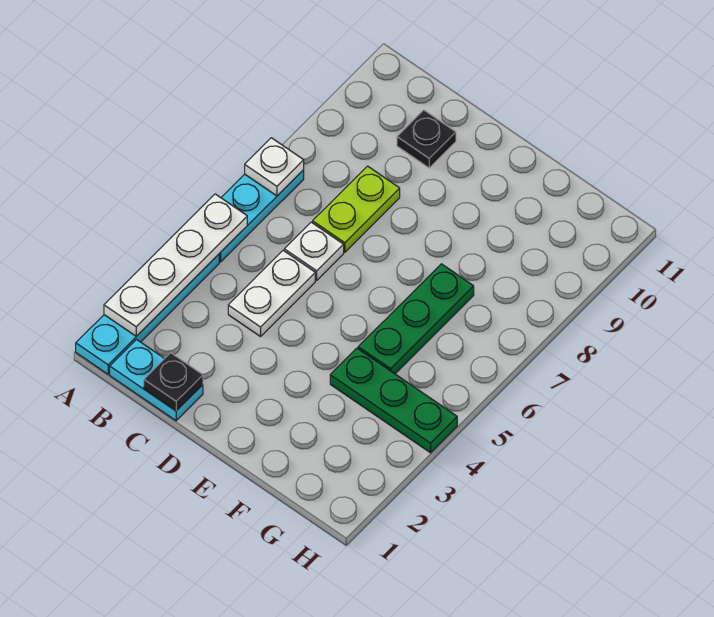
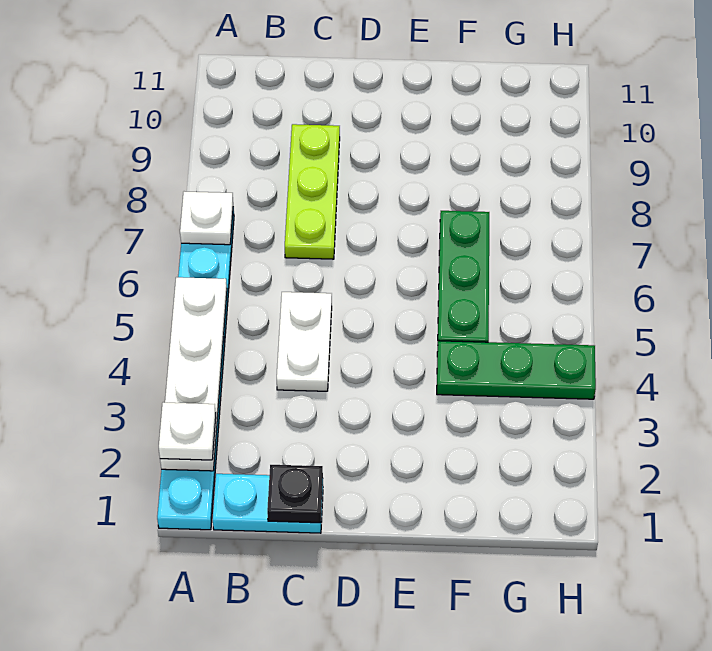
white 1x1 plate [284,222,344,280] -> white 1x1 plate moved to [159,402,216,460]
lime 1x2 plate [313,166,400,252] -> lime 1x3 plate [285,124,340,259]
black 1x1 plate [397,110,456,168] -> none

